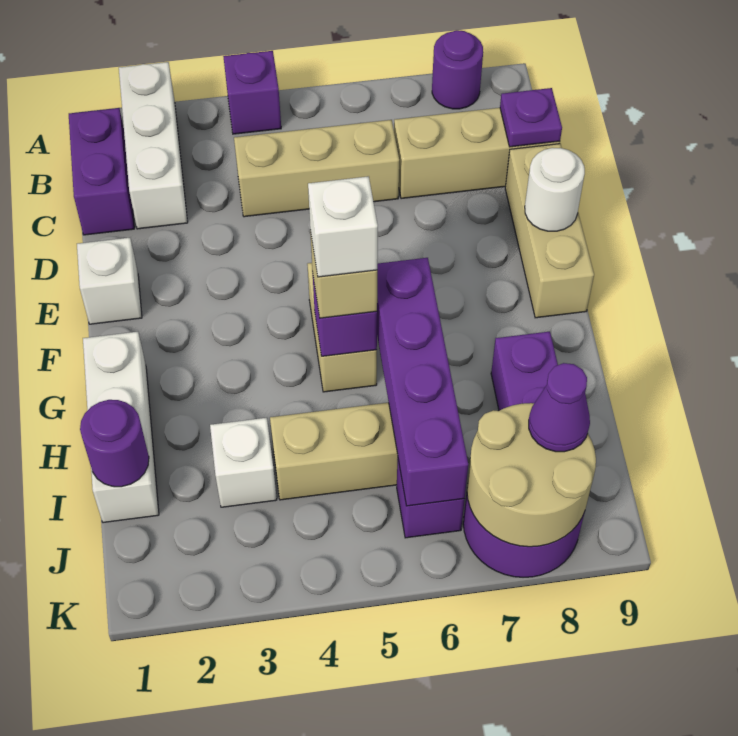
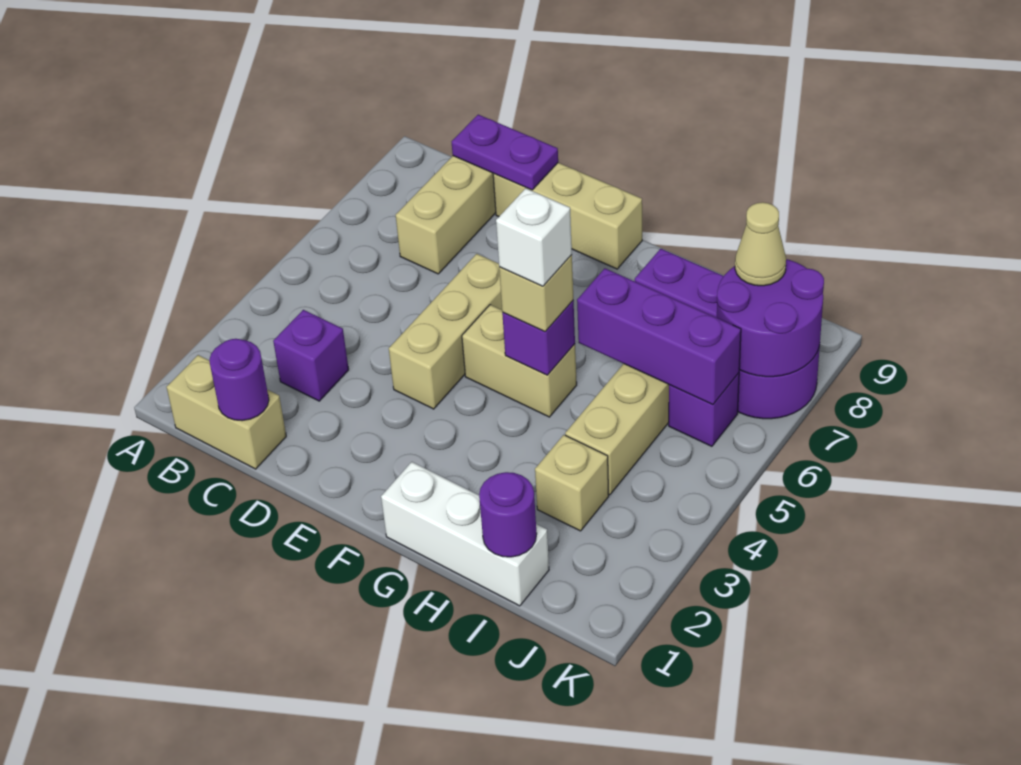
white 1x3 brick [119,62,188,229] -> none
purple 1x1 brick [223,51,281,134] -> purple 1x1 brick moved to [273,310,349,401]
purple 1x1 round brick [432,30,483,109] -> purple 1x1 round brick moved to [209,339,269,421]
purple 1x2 brick [69,108,134,235] -> tan 1x2 brick [167,355,286,469]
tan 1x3 brick [234,120,399,217] -> tan 1x3 brick moved to [389,254,502,409]
purple 1x1 plate [500,88,562,147] -> purple 1x2 plate [452,115,558,190]
white 1x1 brick [77,238,142,324] -> none
white 1x1 round brick [525,148,585,231] -> none
purple 1x4 brick [377,258,468,506] -> purple 1x3 brick [577,268,741,405]
white 1x1 brick [210,418,277,507] -> tan 1x1 brick [535,435,609,531]
tan 2x2 round brick [467,403,596,547] -> purple 2x2 round brick [717,259,824,377]
purple 1x1 cone [529,363,590,452] -> tan 1x1 cone [735,202,786,286]

